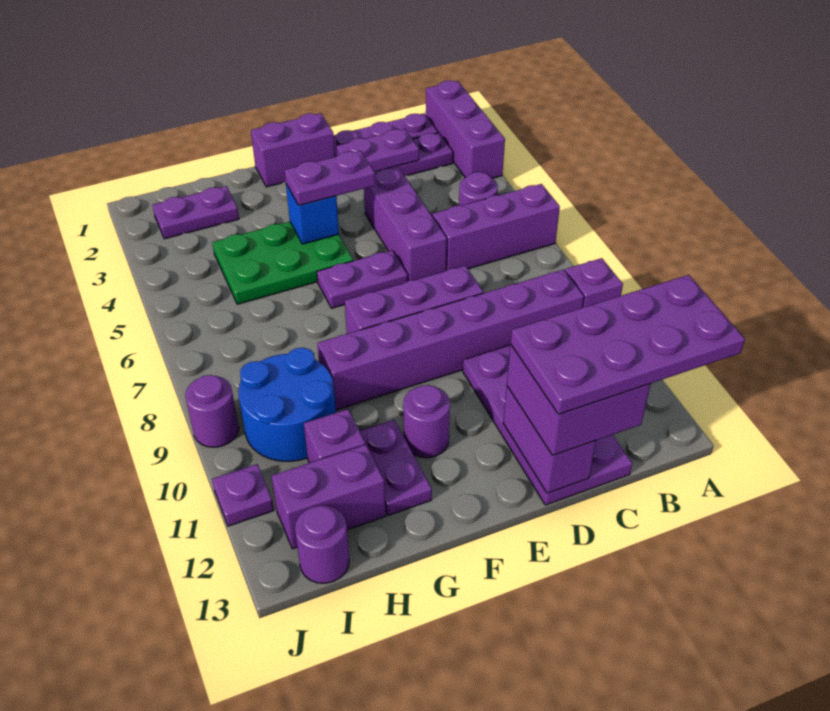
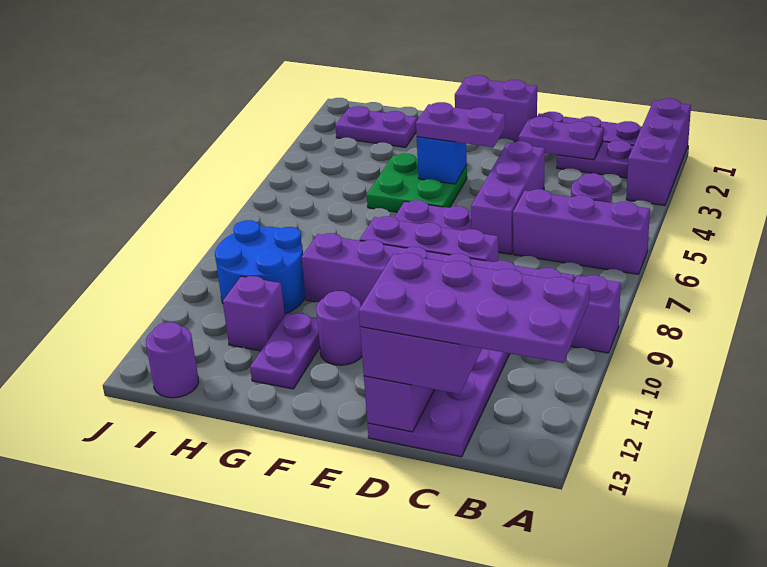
green 2x3 plate [212,222,353,304] -> green 2x2 plate [367,154,467,212]
purple 1x2 brick [272,445,386,549] -> none
purple 1x1 round brick [185,375,239,447] -> none
purple 1x1 plate [212,464,274,526] -> none

